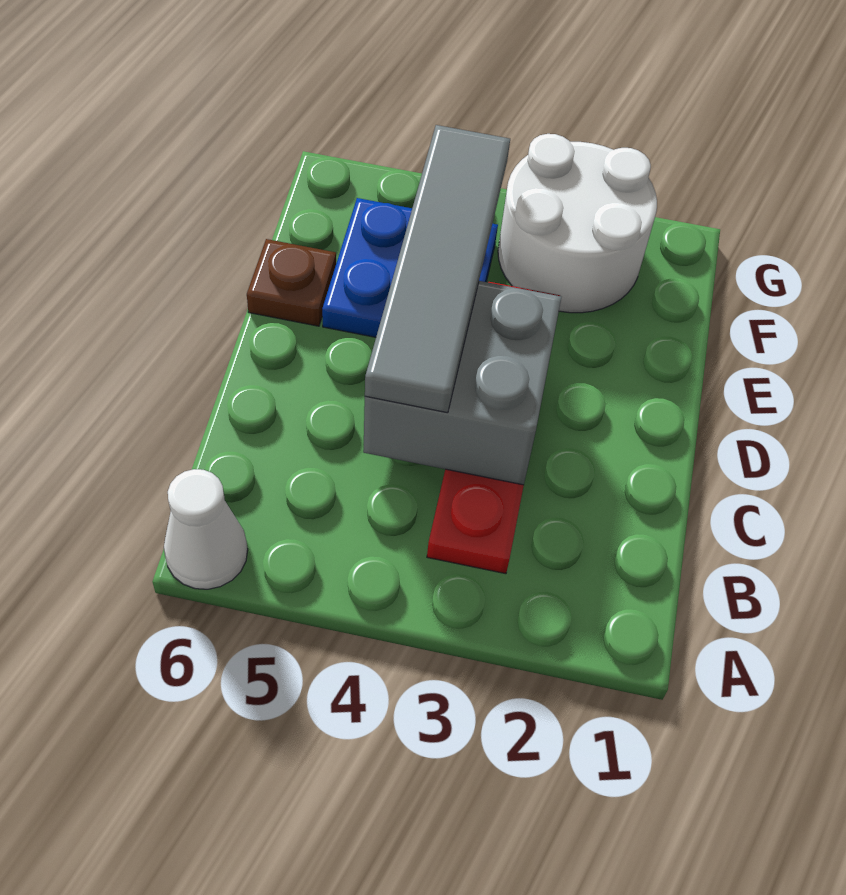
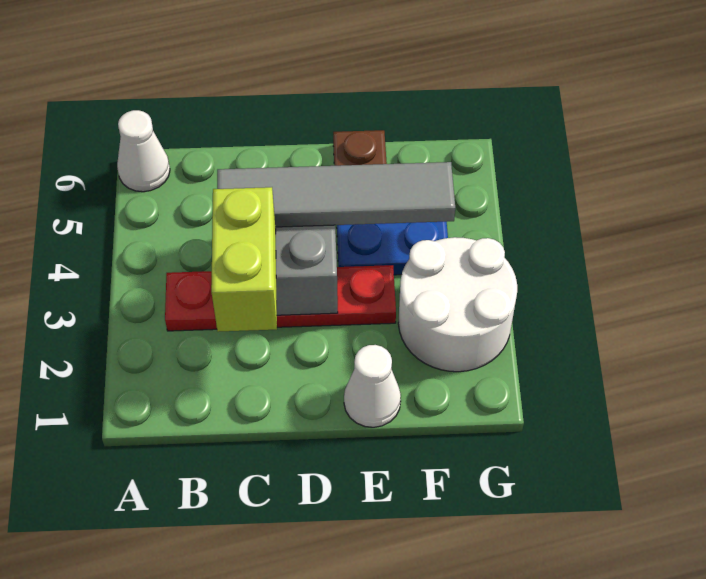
none -> lime 1x2 brick [211,187,277,332]
none -> white 1x1 cone [344,345,401,427]

